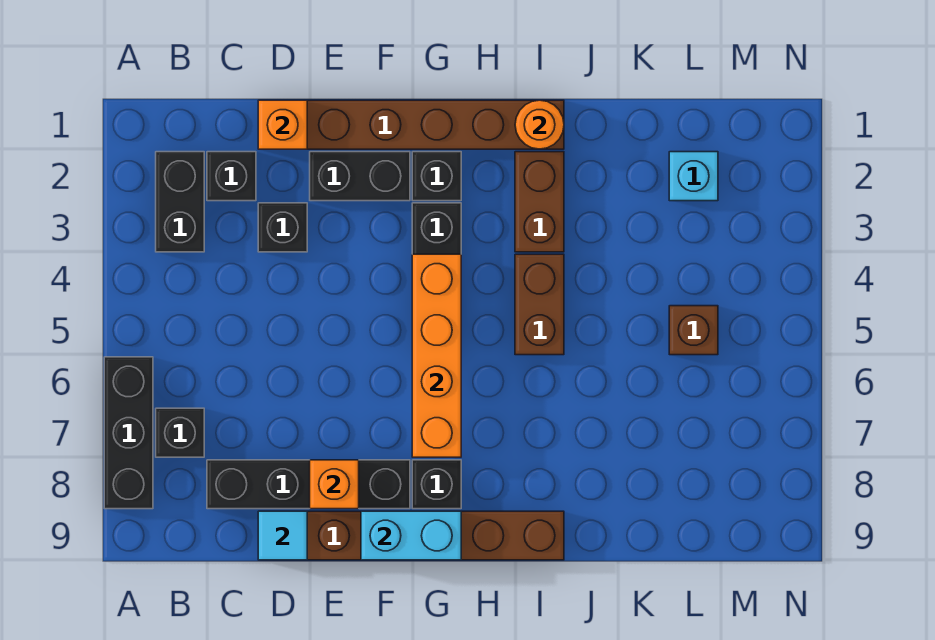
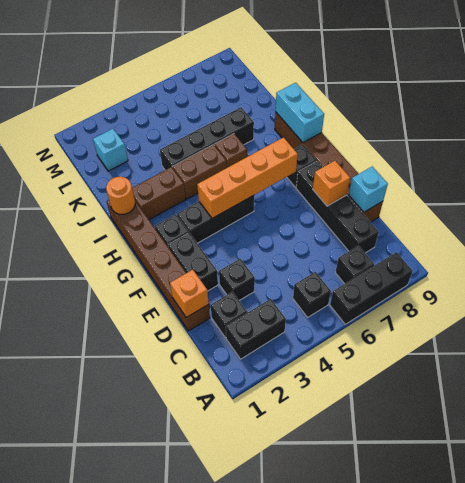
none -> black 1x1 brick [293,272,331,317]
cyan 1x1 tile [258,511,307,560] -> cyan 1x1 brick [349,167,388,212]
cyan 1x2 brick [361,511,461,560] -> cyan 1x2 brick moved to [275,83,324,142]
none -> black 1x4 brick [160,107,254,170]
brown 1x1 brick [669,306,718,355] -> brown 1x1 brick moved to [215,134,247,168]

